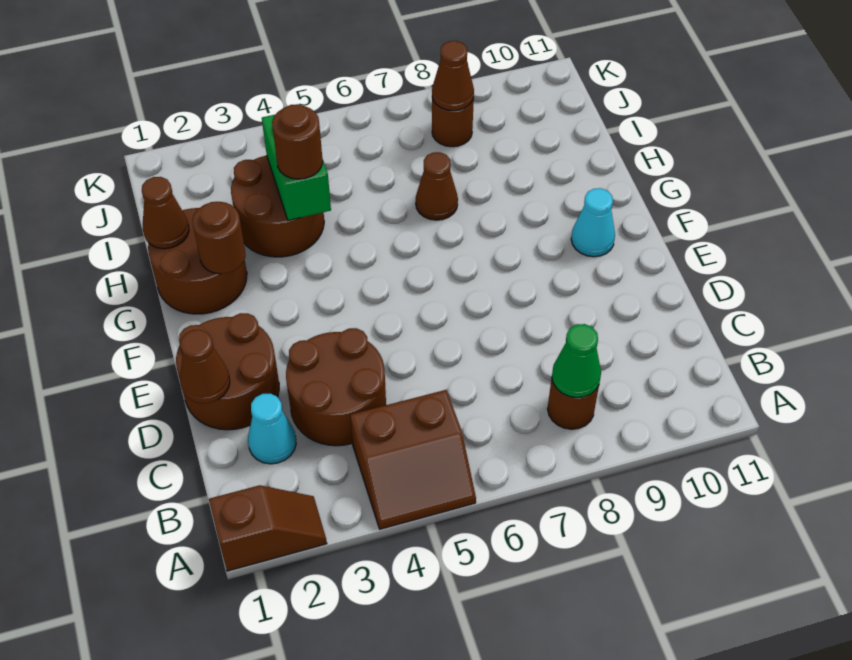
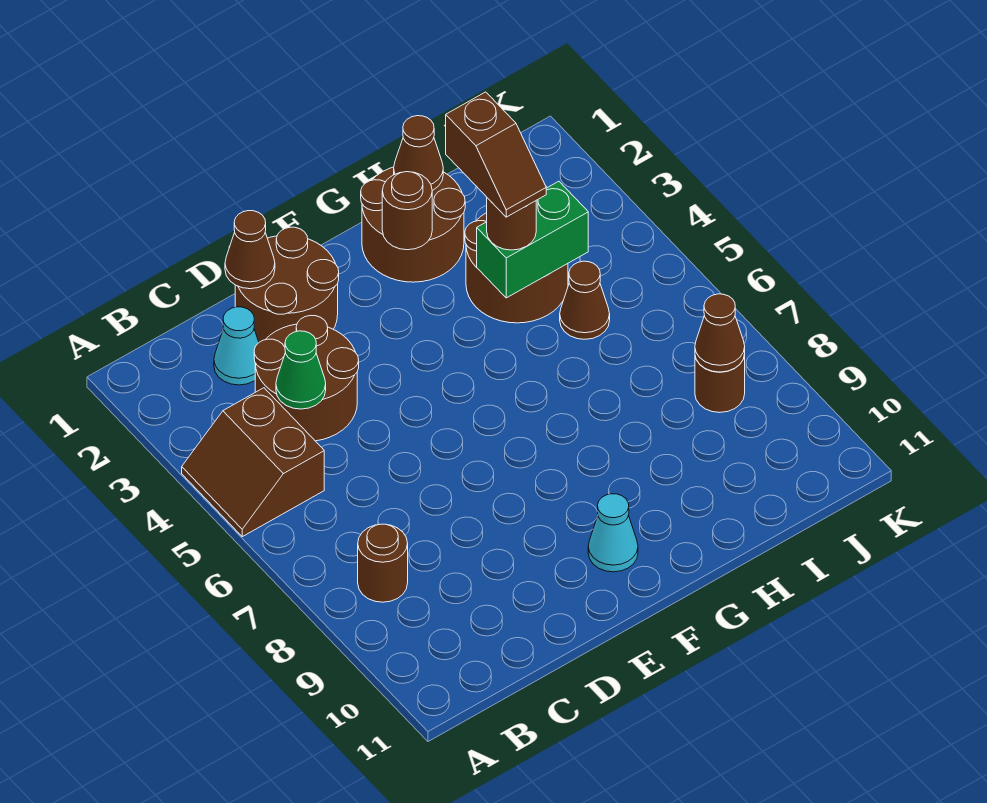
brown 1x2 slope [209,485,327,571] -> brown 1x2 slope moved to [446,92,546,217]
green 1x1 cone [552,324,601,398] -> green 1x1 cone moved to [276,331,326,409]
brown 1x1 cone [416,152,458,220] -> brown 1x1 cone moved to [560,261,610,339]

